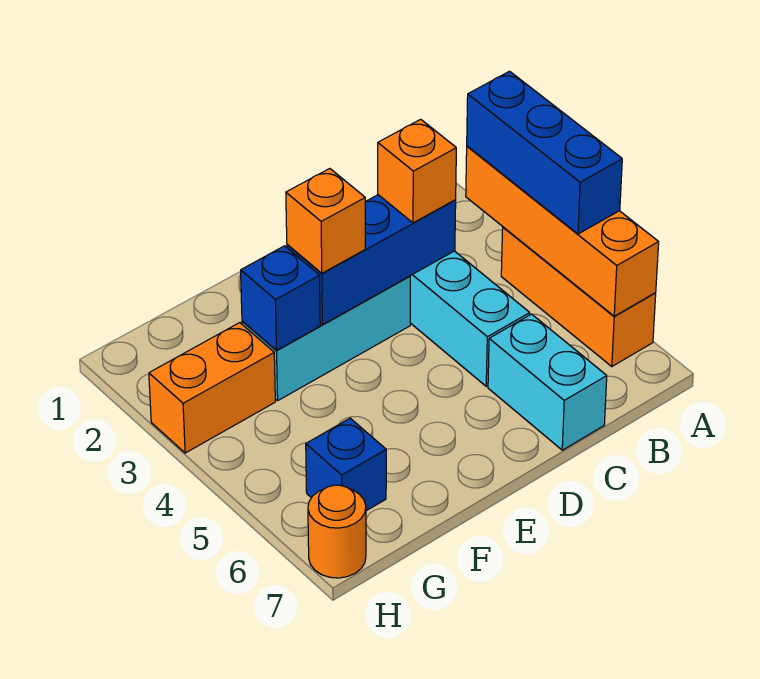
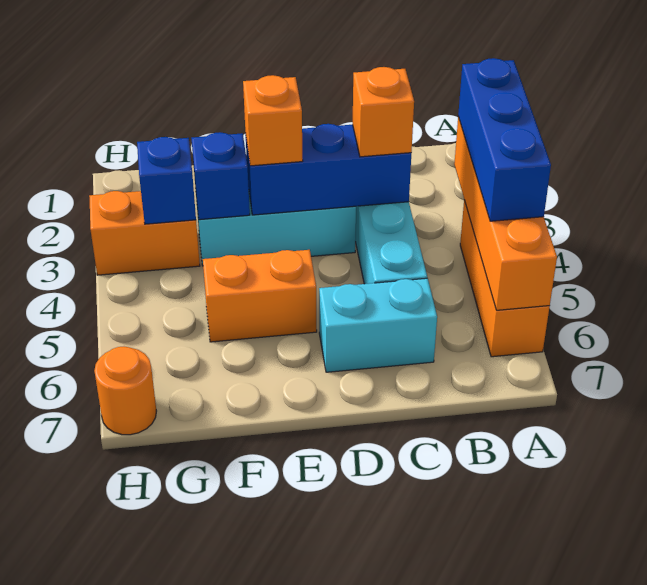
cyan 1x2 brick [488,314,607,450] -> cyan 1x2 brick turned to [319,278,437,372]
none -> orange 1x2 brick [203,250,317,342]
blue 1x1 brick [306,418,386,511] -> blue 1x1 brick moved to [137,137,196,224]

